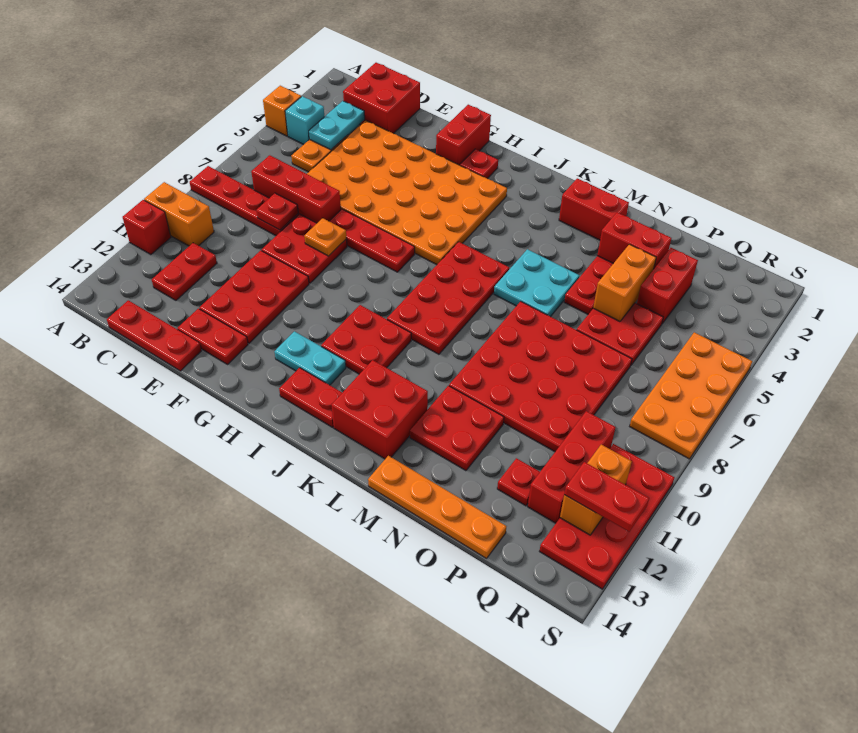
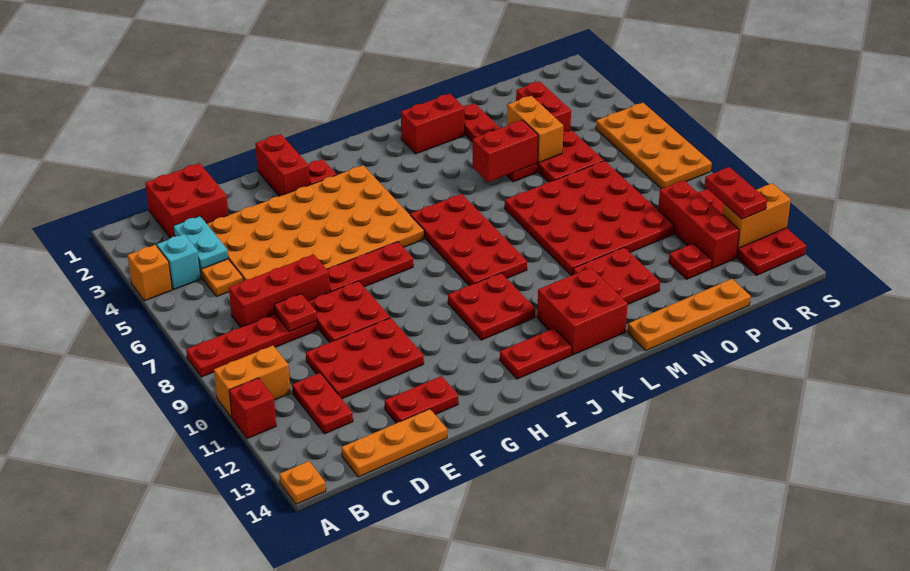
red 1x3 plate [107,300,202,371] -> orange 1x3 plate [341,409,447,477]
red 2x3 plate [200,250,309,343] -> red 2x3 plate turned to [306,318,424,399]
orange 1x1 plate [304,218,347,256] -> orange 1x1 plate moved to [279,461,326,504]
cyan 1x2 plate [275,331,346,385] -> none
cyan 2x2 plate [494,249,579,317] -> none
red 1x2 brick [597,212,671,268] -> red 1x2 brick moved to [473,120,538,182]
orange 1x2 brick [560,445,632,535] -> orange 1x2 brick turned to [722,183,791,248]
red 1x2 plate [564,462,649,532] -> red 1x2 plate turned to [705,167,767,219]

